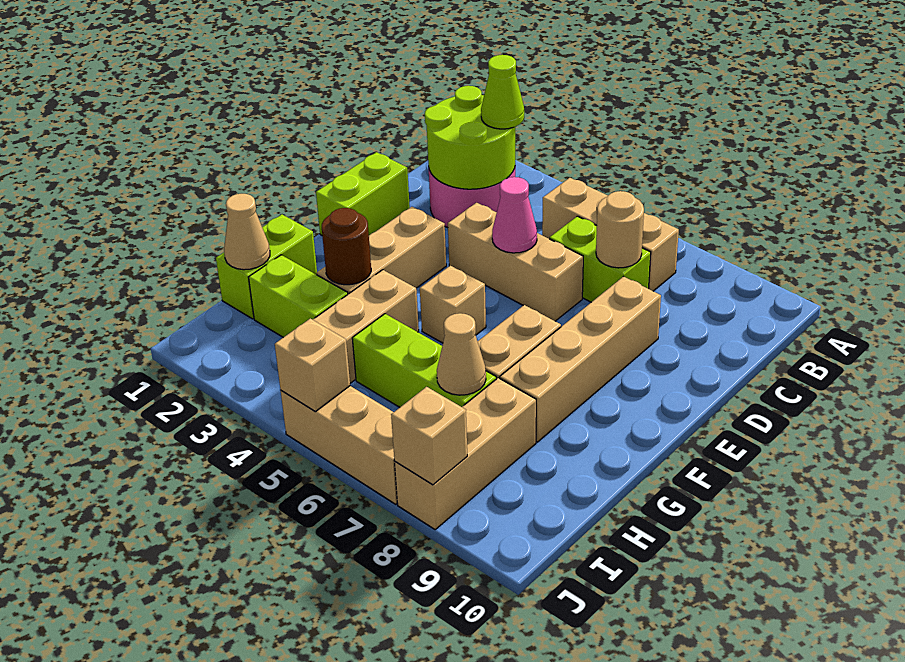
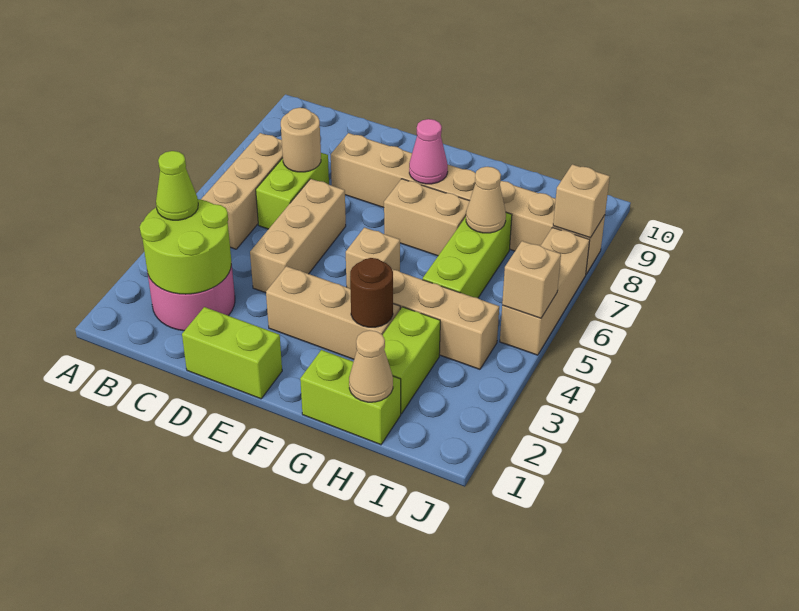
pink 1x1 cone [492,177,537,253] -> pink 1x1 cone moved to [409,119,448,184]

